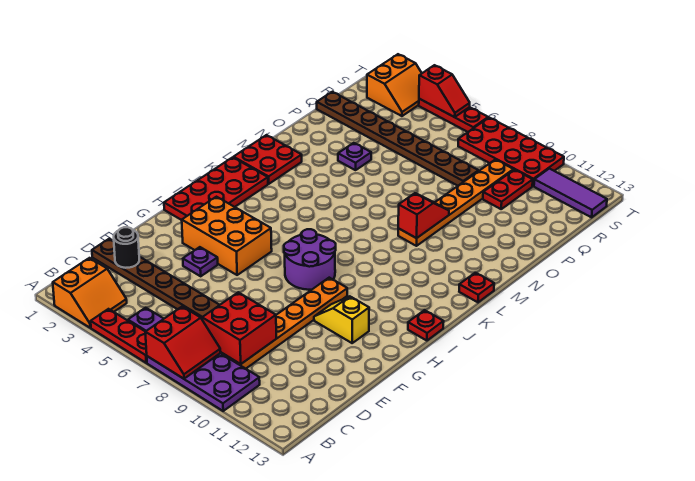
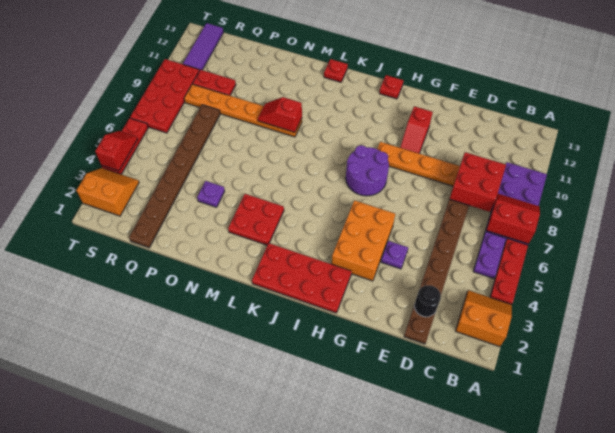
yellow 1x2 slope [314,296,369,343] -> red 1x2 slope [400,106,433,154]
red 2x2 plate [233,135,302,184] -> red 2x2 plate moved to [228,194,284,245]

